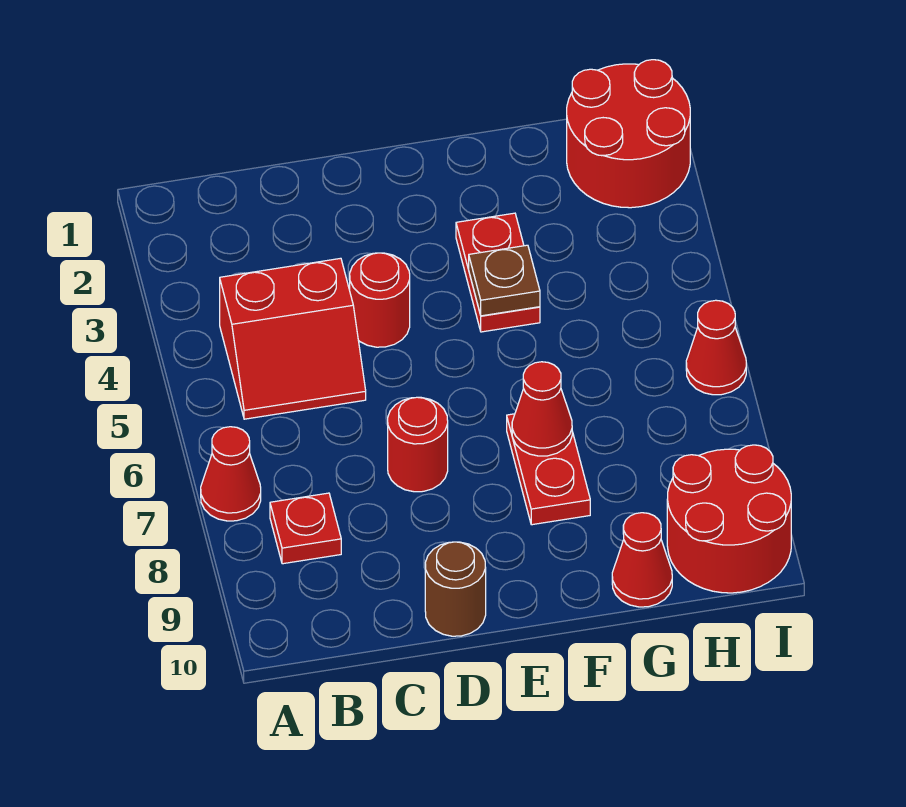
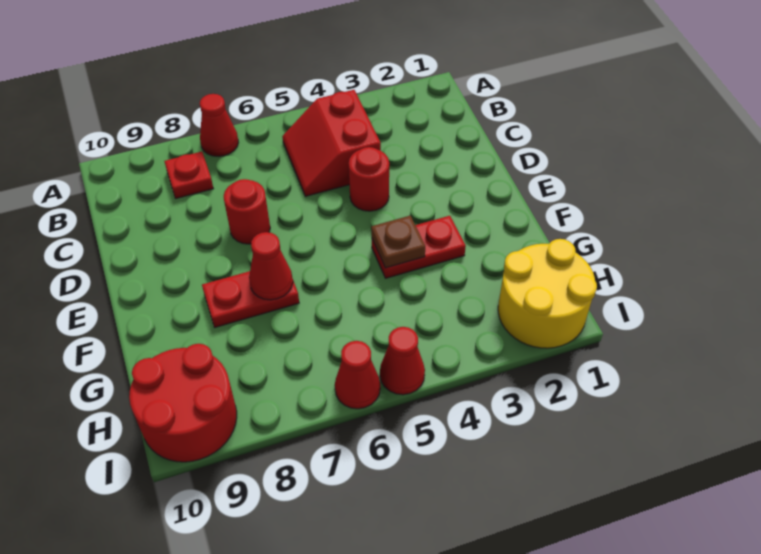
brown 1x1 round brick [425,542,486,636] -> none
red 1x1 cone [612,513,672,607] -> red 1x1 cone moved to [380,327,425,395]
red 2x2 round brick [567,60,690,208] -> yellow 2x2 round brick [498,239,597,348]

